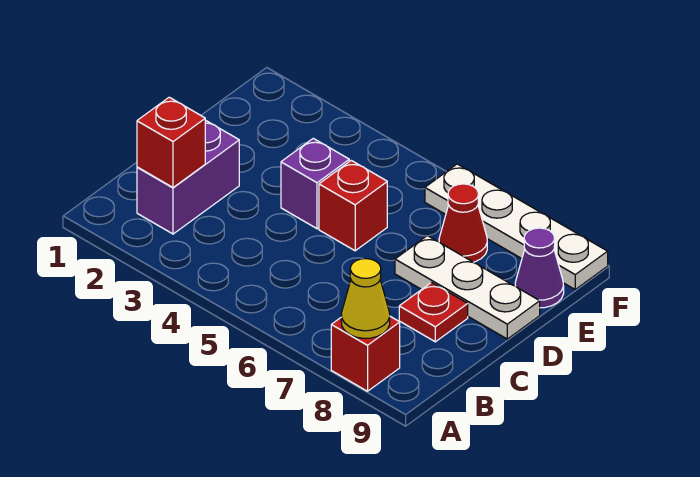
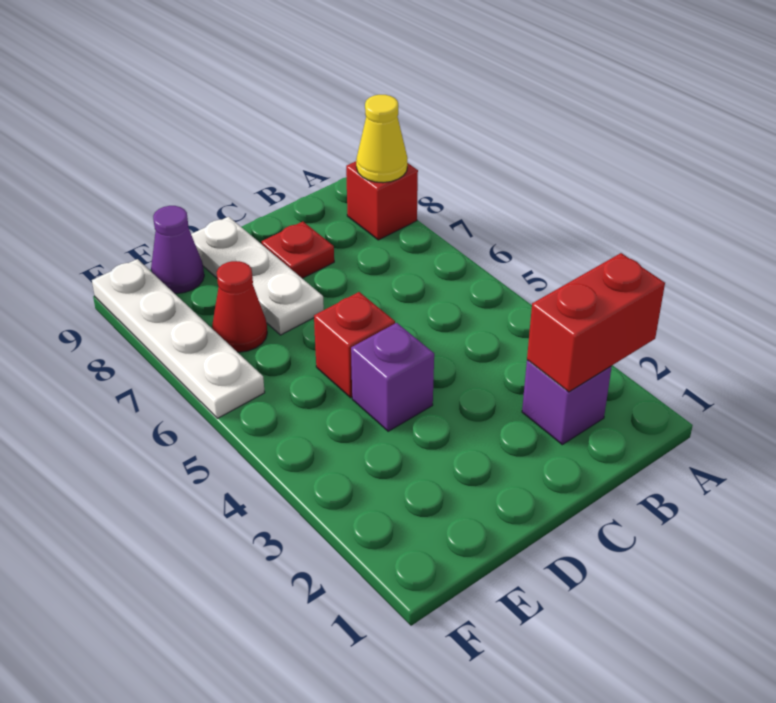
purple 1x2 brick [137,120,239,234] -> purple 1x1 brick [522,360,612,445]
red 1x1 brick [137,97,205,187] -> red 1x2 brick [527,253,665,392]

